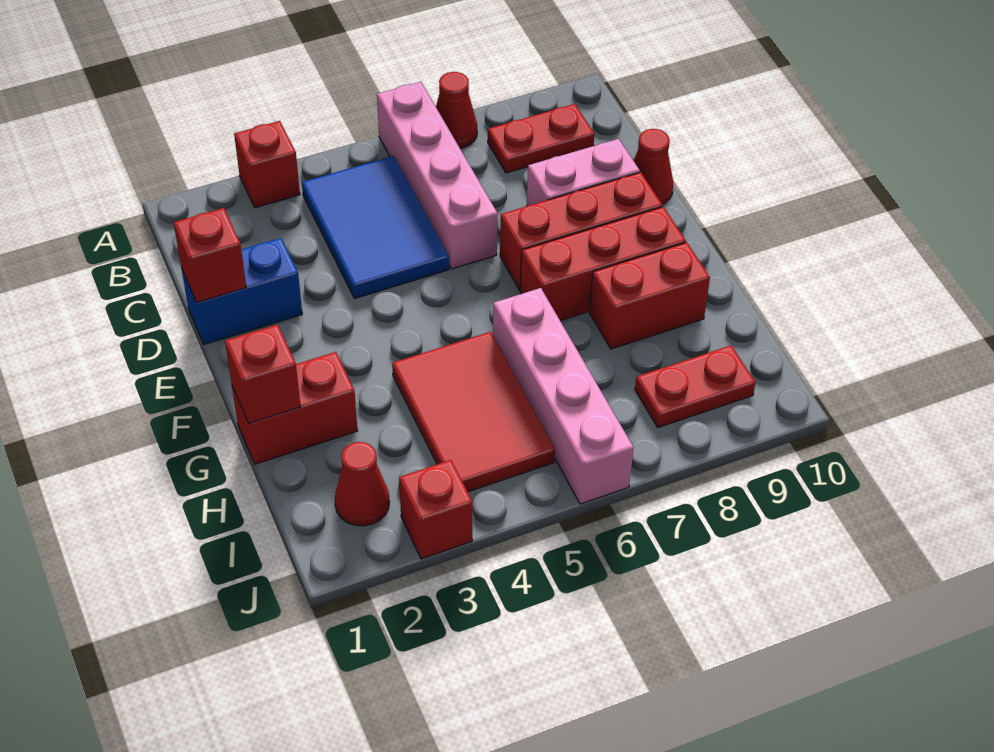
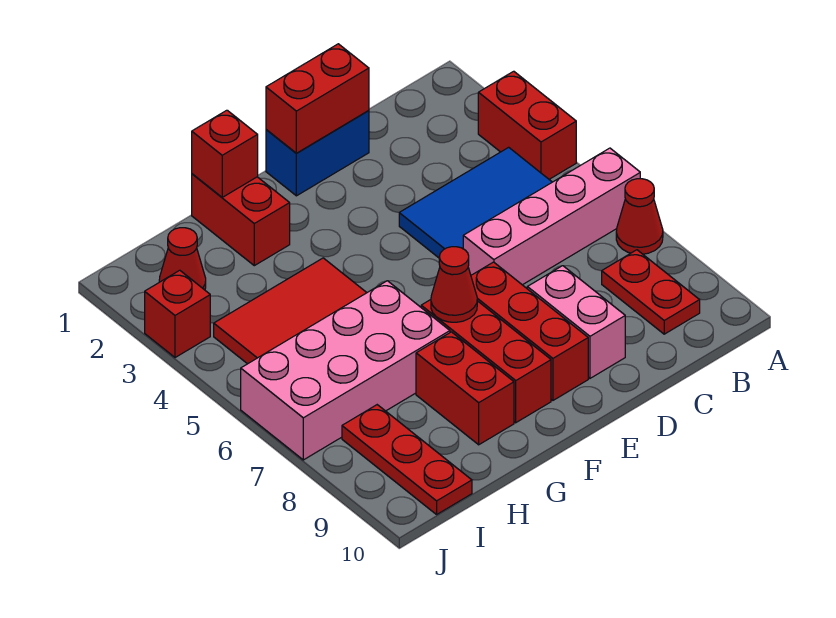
red 1x1 brick [234,121,300,208] -> red 1x2 brick [478,71,576,179]
blue 1x2 brick [182,238,302,344] -> blue 1x2 brick turned to [266,111,369,196]
red 1x1 brick [174,208,246,302] -> red 1x2 brick [266,44,369,153]
red 1x1 cone [634,129,673,204] -> red 1x1 cone moved to [431,247,477,322]
pink 1x4 brick [493,288,634,504] -> pink 2x4 brick [241,281,450,460]
red 1x2 plate [635,345,755,427] -> red 1x3 plate [342,405,472,514]

